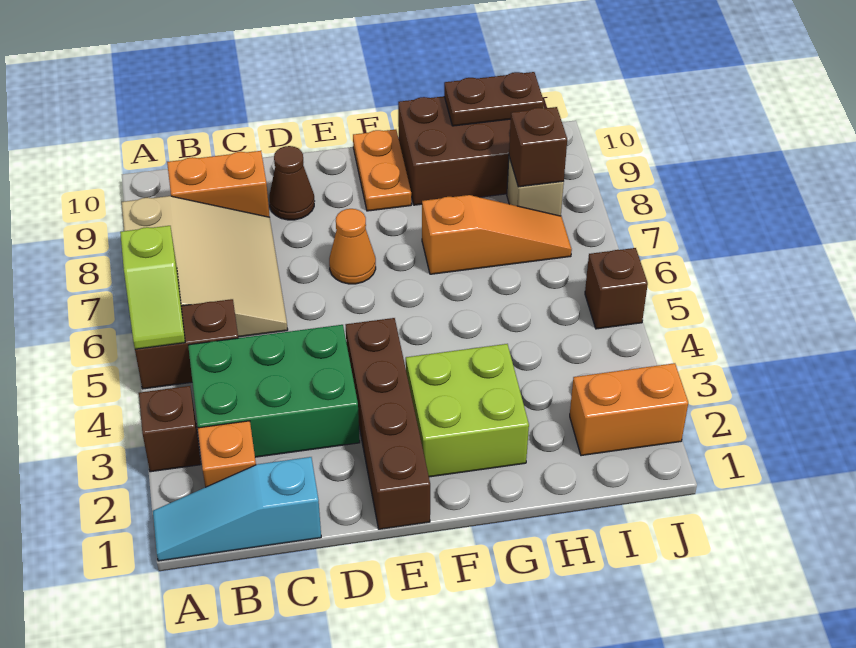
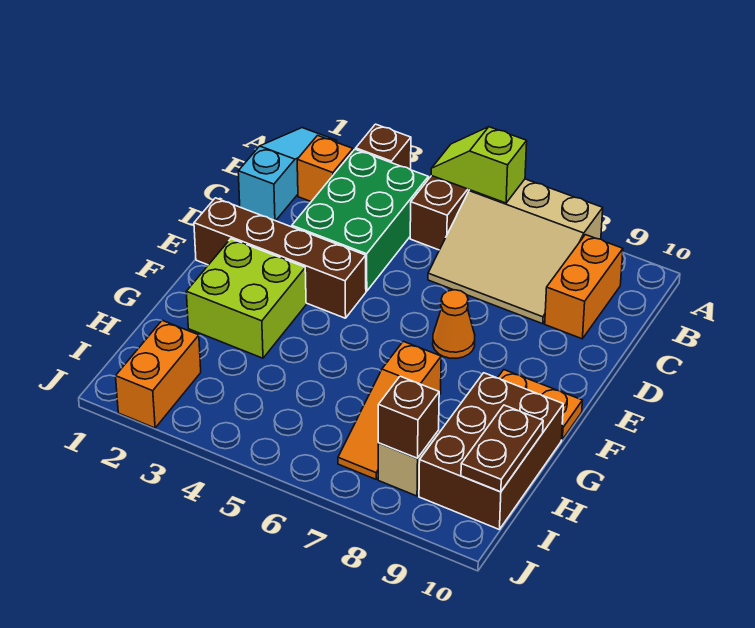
brown 1x1 cone [269,146,314,220] -> none
brown 1x1 brick [585,248,648,329] -> none

